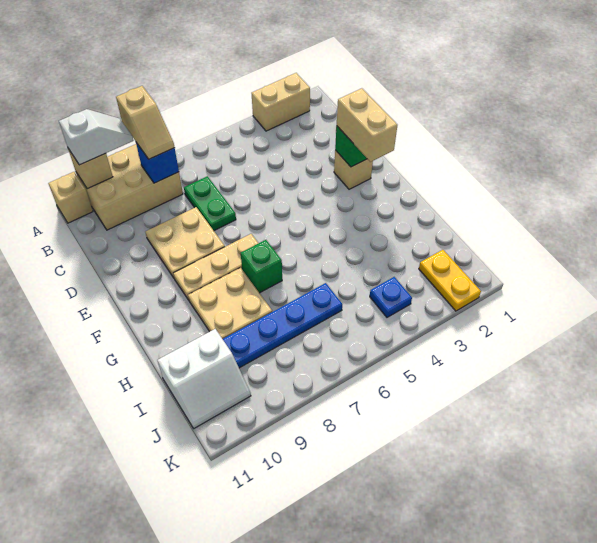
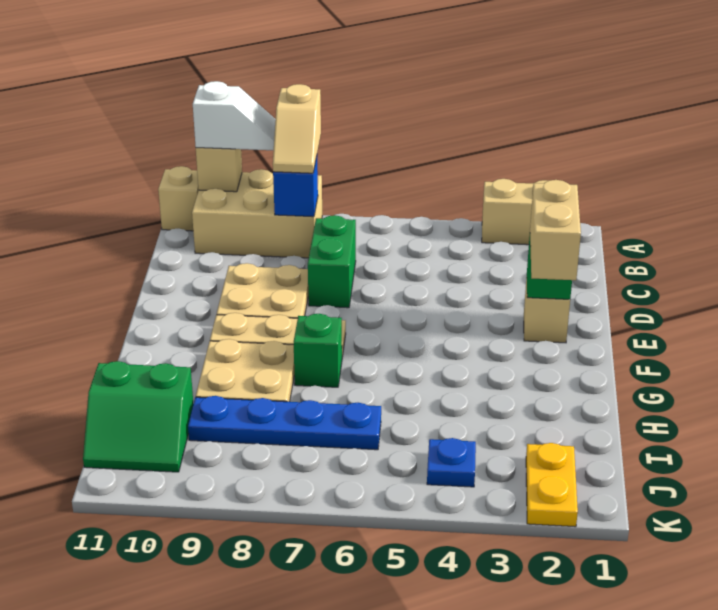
green 1x2 plate [184,176,236,231] -> green 1x2 brick [308,215,356,308]
white 2x2 slope [157,329,251,428] -> green 2x2 slope [83,361,193,472]

